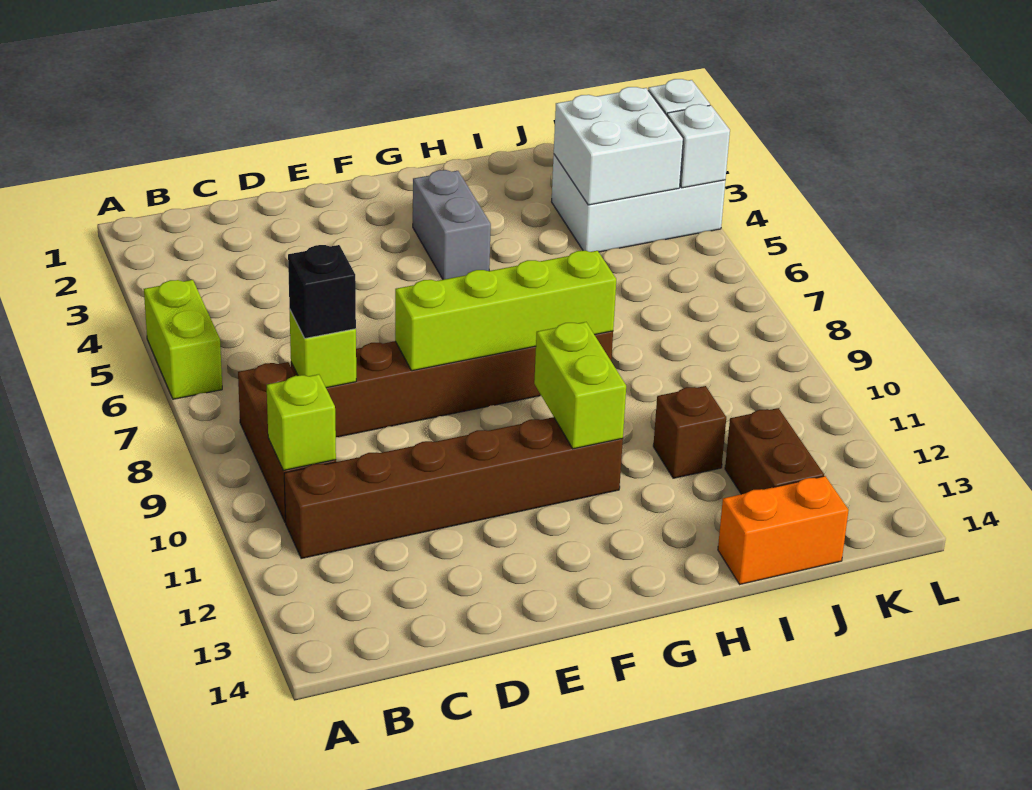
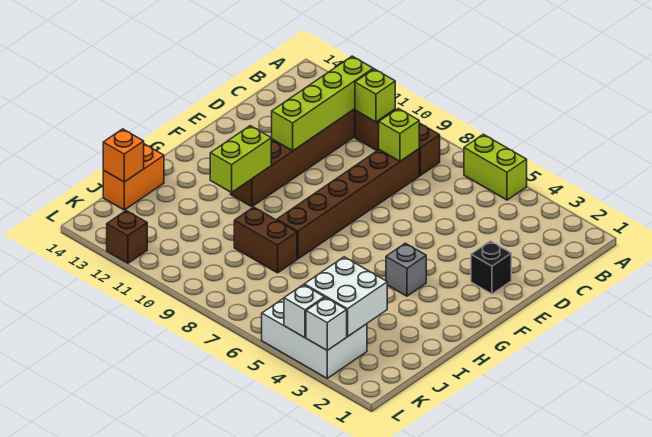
black 1x1 brick [288,245,356,338] -> black 1x1 brick moved to [471,241,511,294]
lime 1x4 brick [395,251,616,371] -> lime 1x4 brick moved to [272,56,373,151]
grey 1x2 brick [413,170,491,280] -> grey 1x1 brick [386,243,426,296]
lime 1x2 brick [534,322,626,449] -> lime 1x2 brick turned to [210,126,271,192]
brown 1x1 brick [653,386,726,478] -> brown 1x1 brick moved to [107,211,147,263]
white 2x3 brick [552,155,725,252] -> white 2x3 brick turned to [262,298,367,378]
brown 1x2 brick [725,408,824,494] -> brown 1x2 brick moved to [234,207,297,273]
none -> orange 1x1 brick [103,129,144,182]

